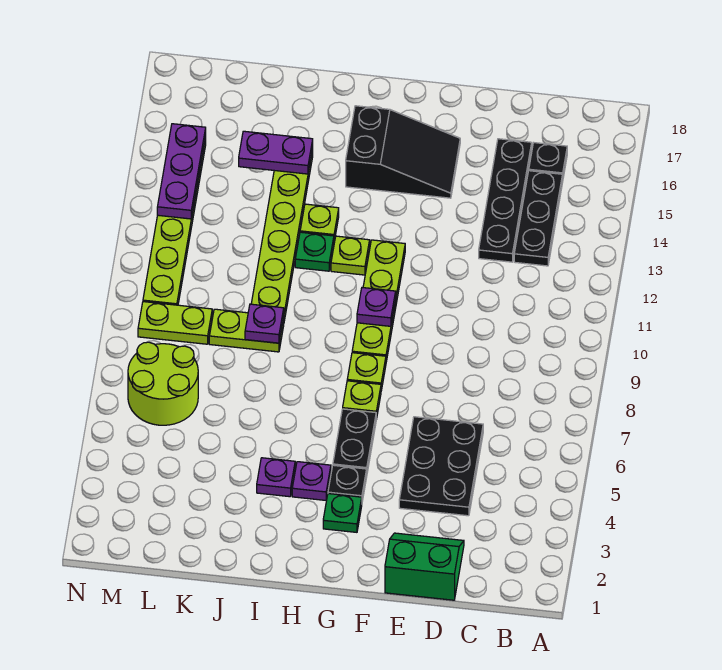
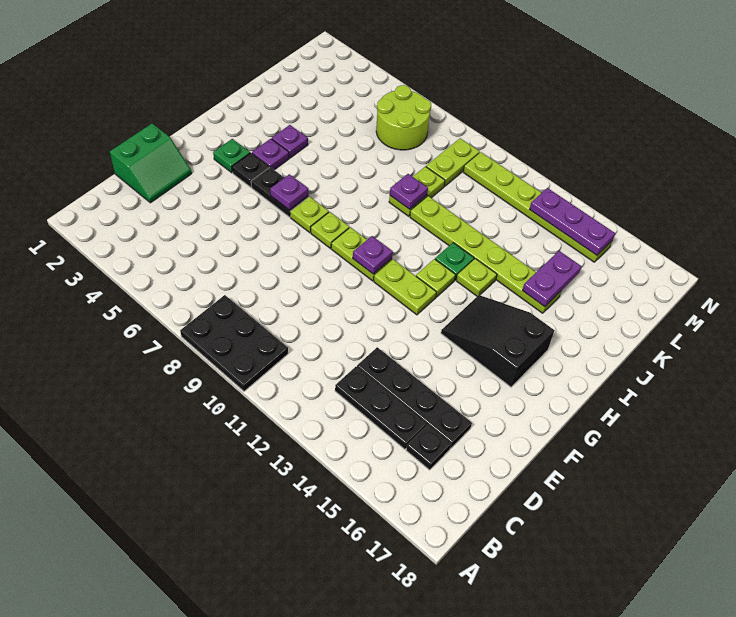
black 2x3 plate [399,417,483,516] -> black 2x3 plate moved to [180,295,288,391]
black 2x3 slope [346,106,460,198] -> black 2x3 slope turned to [441,295,555,387]
none -> purple 1x1 plate [270,174,309,210]

